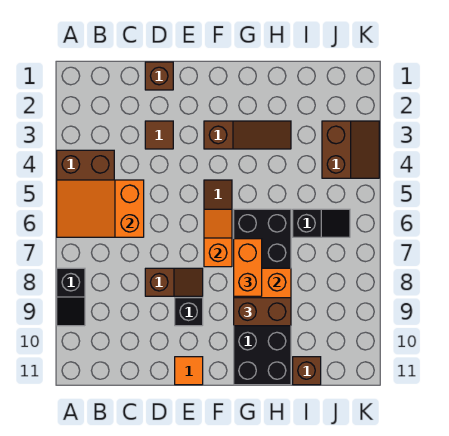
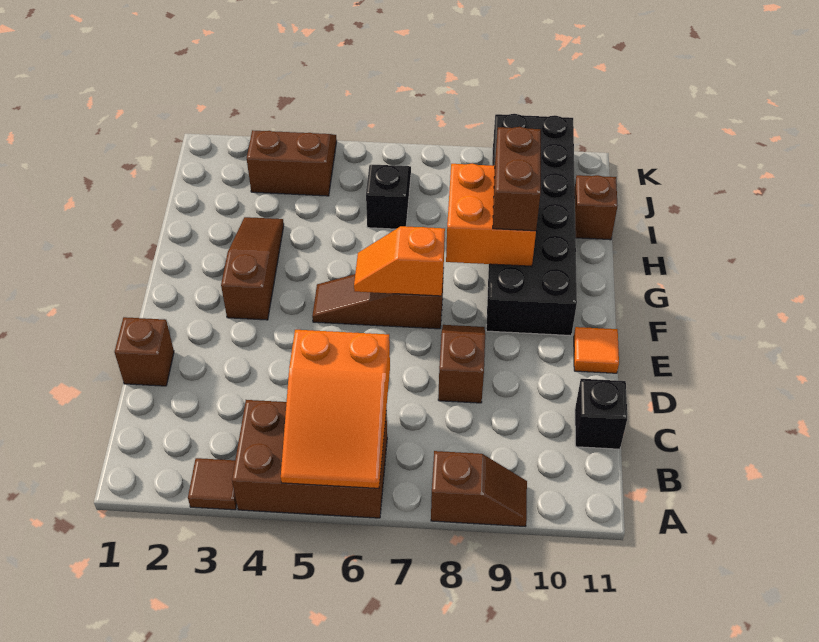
black 1x2 slope [57,268,85,326] -> brown 1x2 slope [431,451,527,526]
brown 1x1 tile [145,121,173,149] -> brown 1x1 tile moved to [188,458,237,510]
black 1x1 brick [175,298,203,326] -> black 1x1 brick moved to [575,379,627,449]
black 2x6 brick [234,209,291,385] -> black 2x6 brick turned to [486,114,577,336]
orange 1x2 brick [234,239,262,296] -> none

